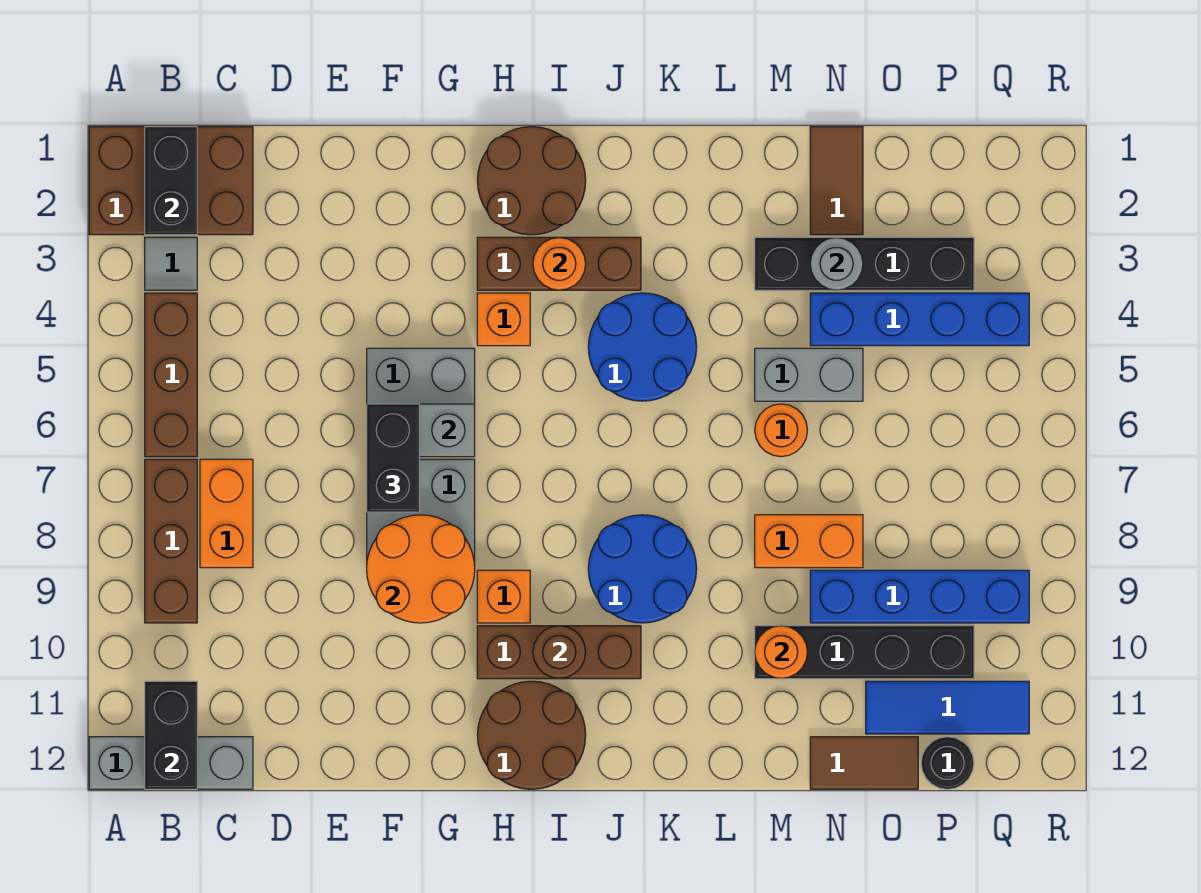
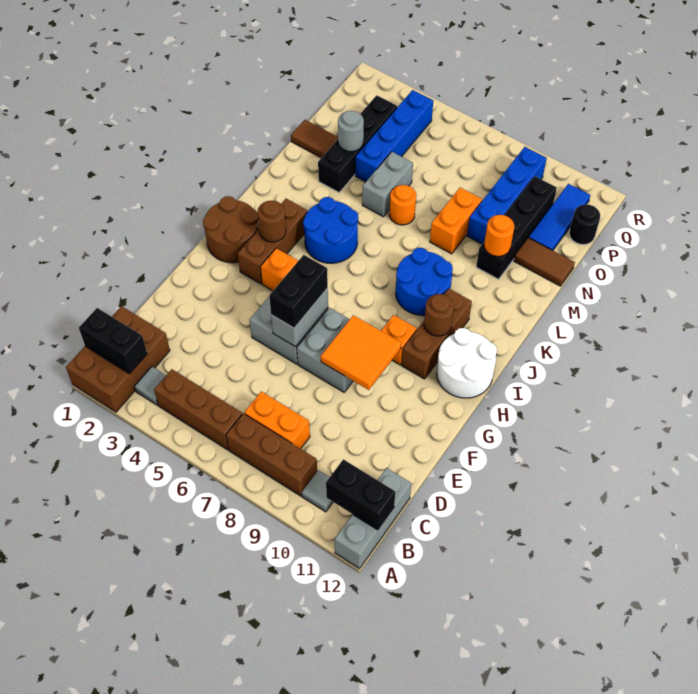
none -> grey 1x1 tile [302,470,333,512]
black 1x2 brick [367,404,419,512] -> black 1x2 brick turned to [269,255,328,328]
orange 2x2 round brick [367,515,475,623] -> orange 2x2 tile [321,315,401,390]
brown 2x2 round brick [477,681,586,789] -> white 2x2 round brick [437,328,497,398]
orange 1x1 round brick [533,238,586,290] -> brown 1x1 round brick [258,201,286,242]
brown 1x2 tile [810,737,918,789] -> brown 1x2 tile turned to [514,238,575,286]

